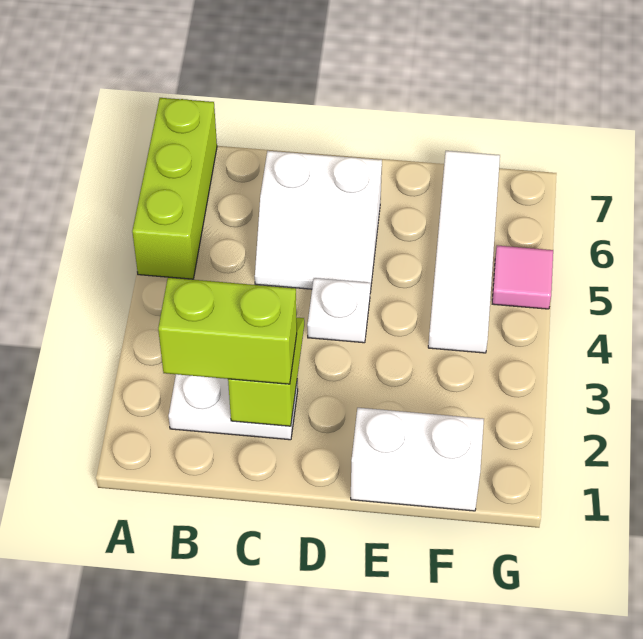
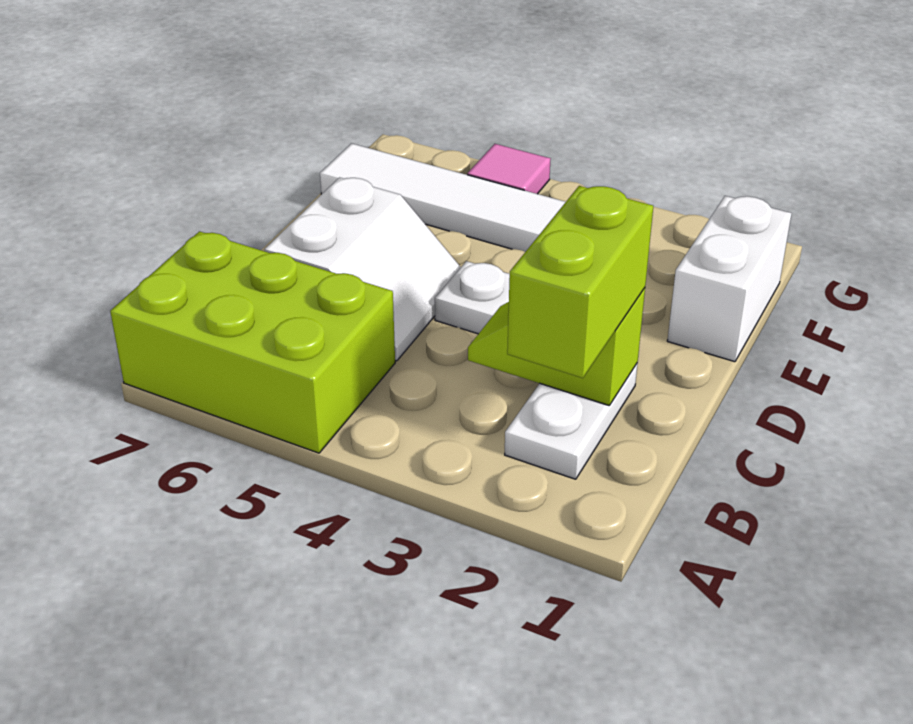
lime 1x3 brick [132,98,217,279] -> lime 2x3 brick [110,231,395,453]

